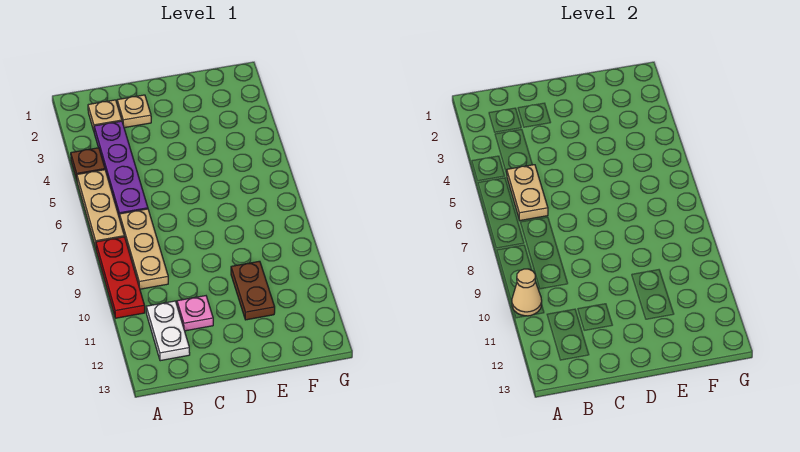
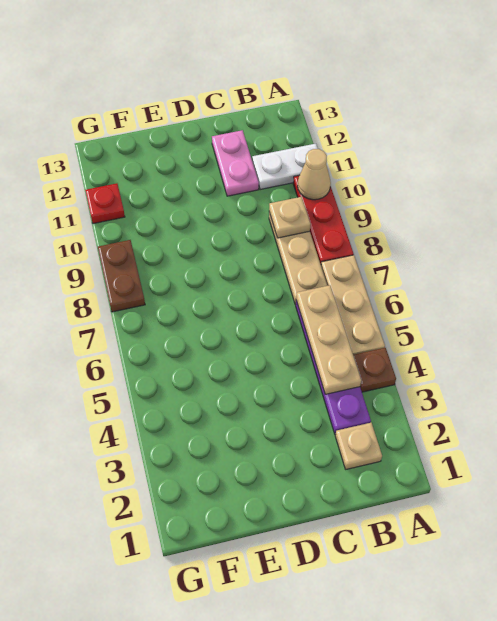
tan 1x2 plate [507,165,548,220] -> tan 1x3 plate [296,285,361,394]
white 1x2 plate [146,301,190,361] -> white 1x2 plate turned to [252,144,318,190]
tan 1x1 plate [117,95,151,128] -> tan 1x1 plate moved to [269,197,311,238]
pink 1x1 plate [177,296,213,331] -> pink 1x2 plate [212,130,259,196]
brown 1x2 plate [231,261,275,320] -> brown 1x2 plate moved to [98,240,145,312]
none -> red 1x1 plate [85,183,125,224]

